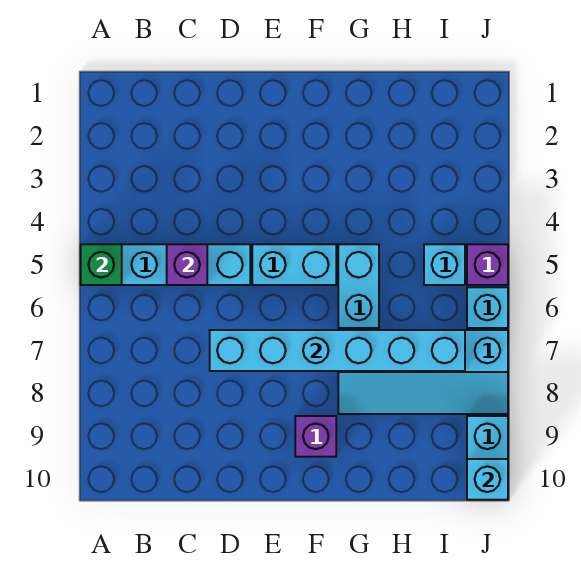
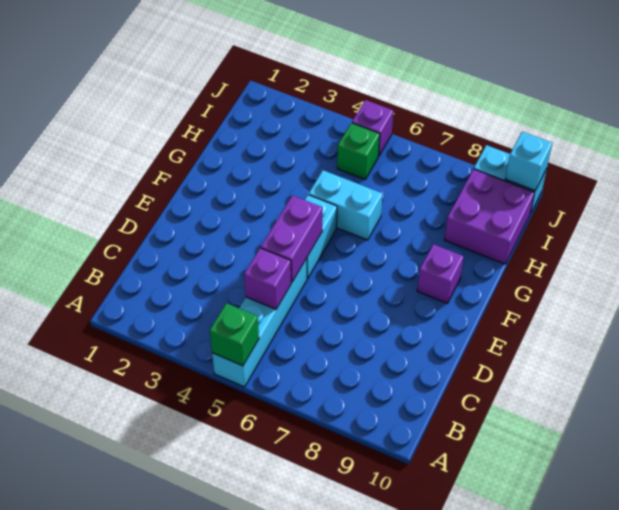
none -> purple 1x2 brick [261,195,322,282]
cyan 1x6 brick [210,330,465,371] -> none
cyan 2x4 slope [338,330,508,414] -> none
none -> purple 2x2 brick [445,169,535,264]
cyan 1x1 brick [424,244,465,285] -> green 1x1 brick [337,123,380,179]
cyan 1x1 brick [467,287,508,328] -> none

